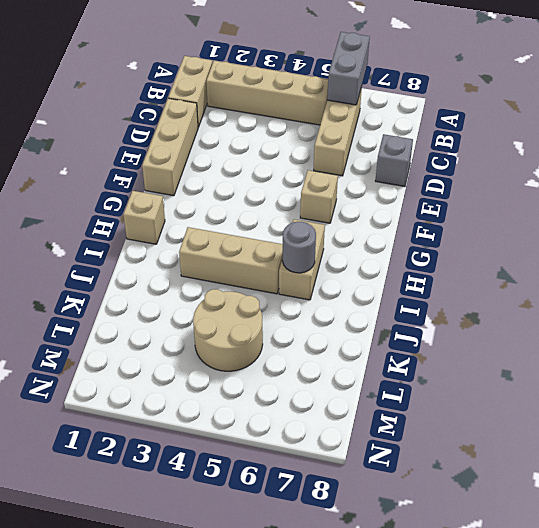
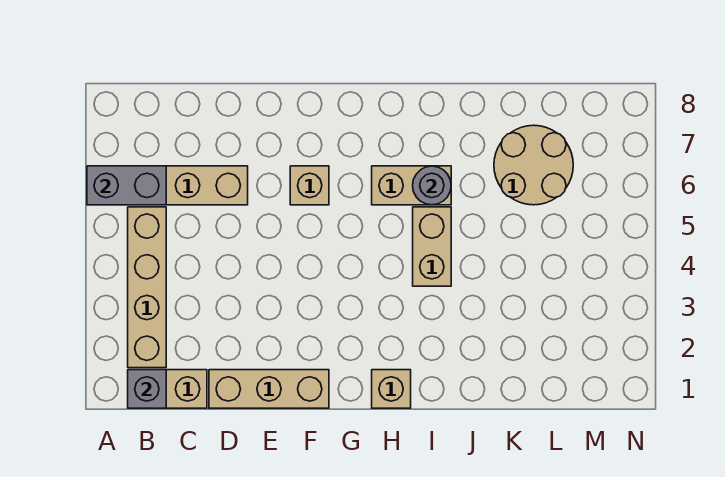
grey 1x1 brick [375,134,413,187] -> grey 1x1 brick moved to [128,370,166,408]
tan 1x3 brick [179,227,283,294] -> tan 1x2 brick [413,207,451,286]
tan 2x2 round brick [193,289,263,371] -> tan 2x2 round brick moved to [494,125,573,205]

